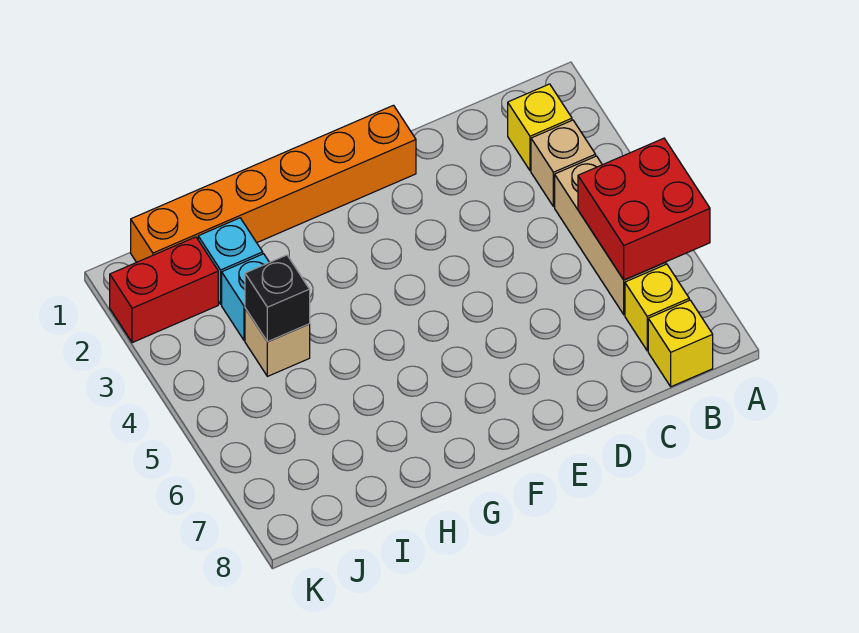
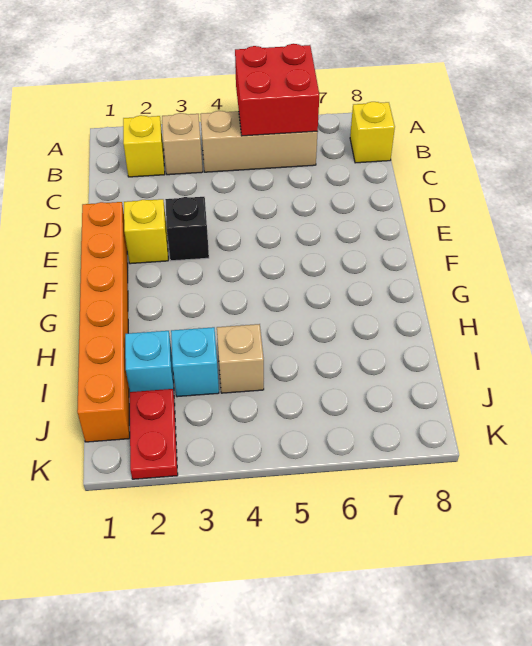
yellow 1x1 brick [625,264,689,351] -> yellow 1x1 brick moved to [124,199,168,264]
black 1x1 brick [245,255,310,342] -> black 1x1 brick moved to [165,197,209,261]
red 1x2 brick [110,237,218,343] -> red 1x2 plate [130,389,178,479]

